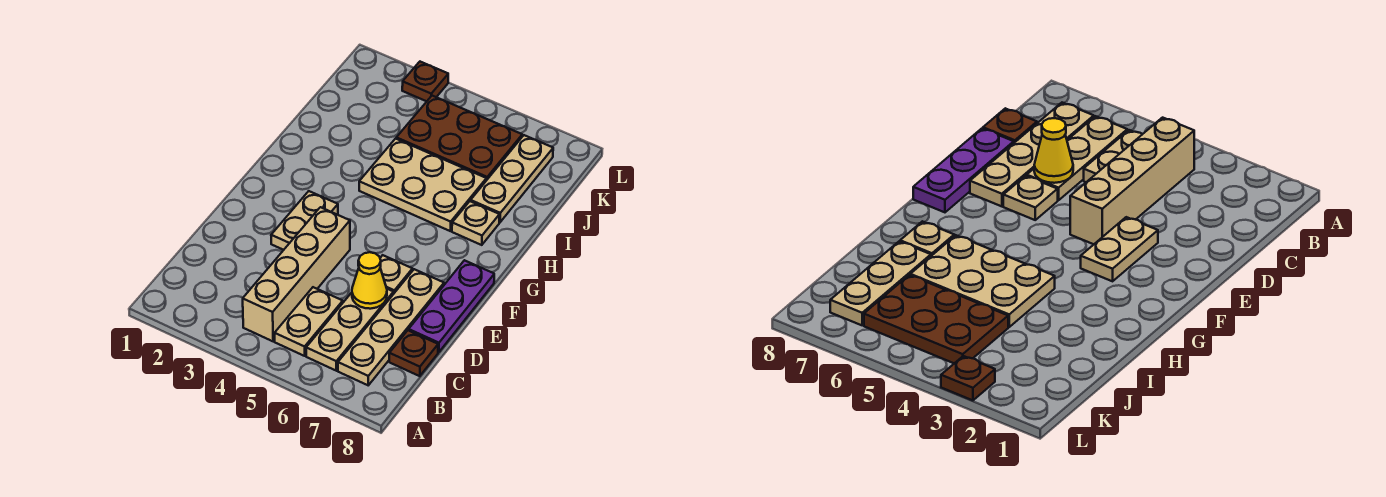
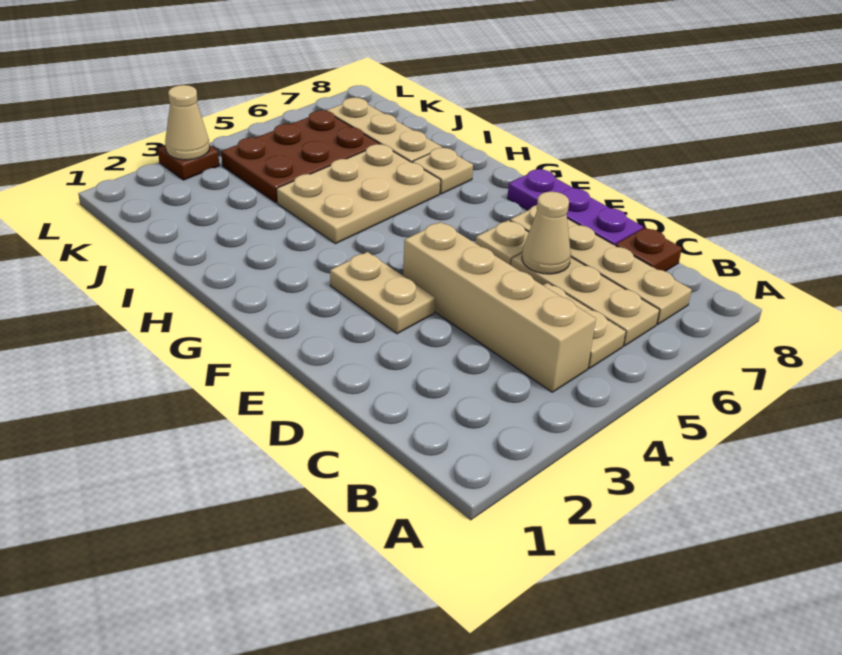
yellow 1x1 cone [352,252,387,309] -> tan 1x1 cone [522,192,571,274]
none -> tan 1x1 cone [165,85,210,160]

